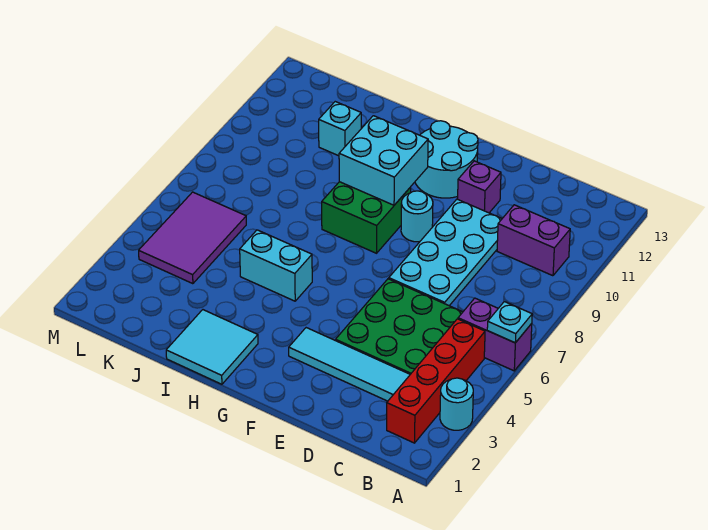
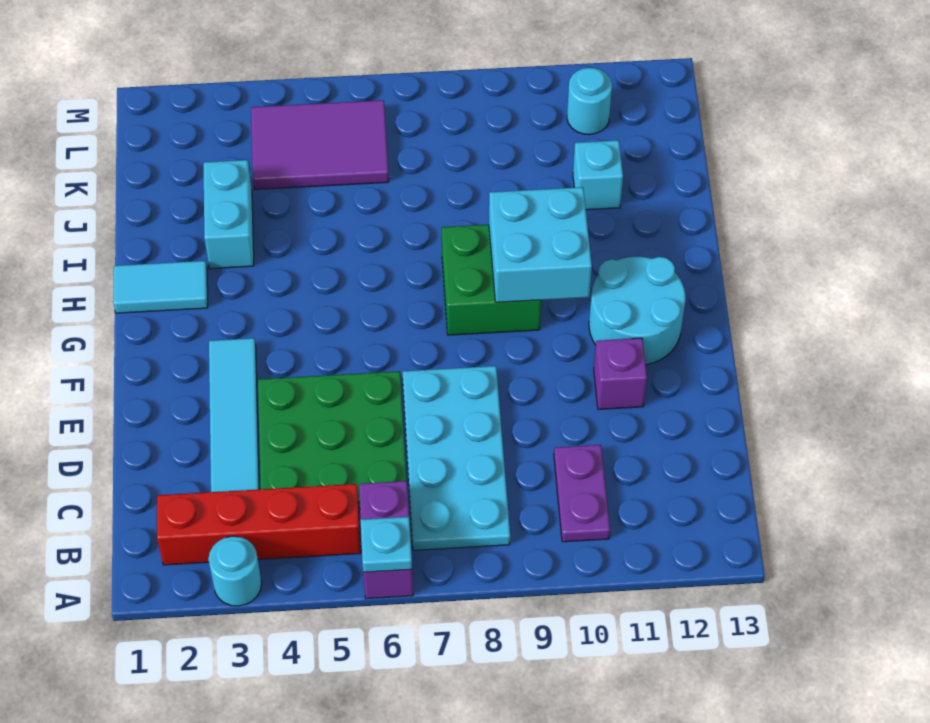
purple 1x2 brick [497,205,570,276] -> purple 1x2 plate [554,445,610,542]
cyan 2x4 plate [389,199,502,306] -> cyan 2x4 plate turned to [403,366,510,550]
cyan 1x1 round brick [401,191,433,242] -> cyan 1x1 round brick moved to [567,68,612,135]
cyan 2x2 tile [166,310,258,384] -> cyan 1x2 tile [113,261,208,313]
cyan 1x2 brick [240,230,312,301] -> cyan 1x2 brick moved to [204,160,254,269]

